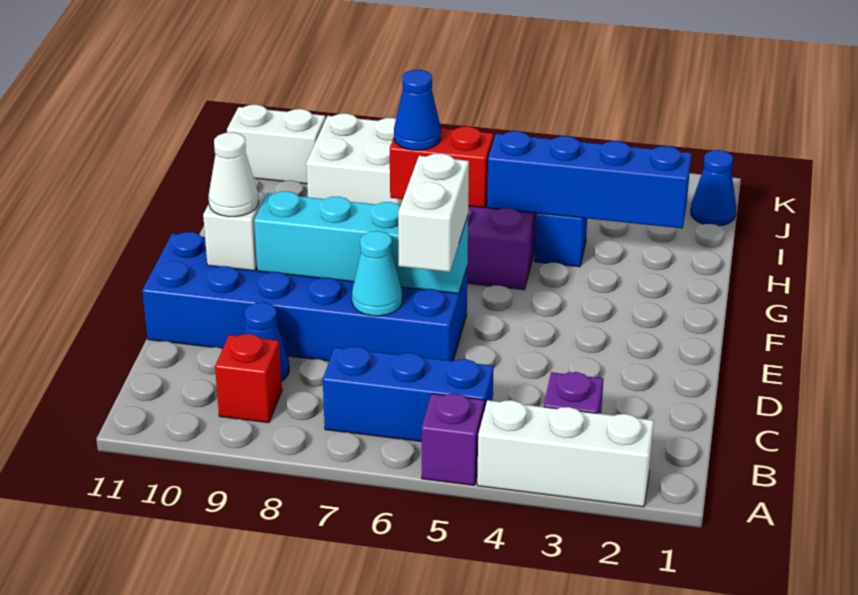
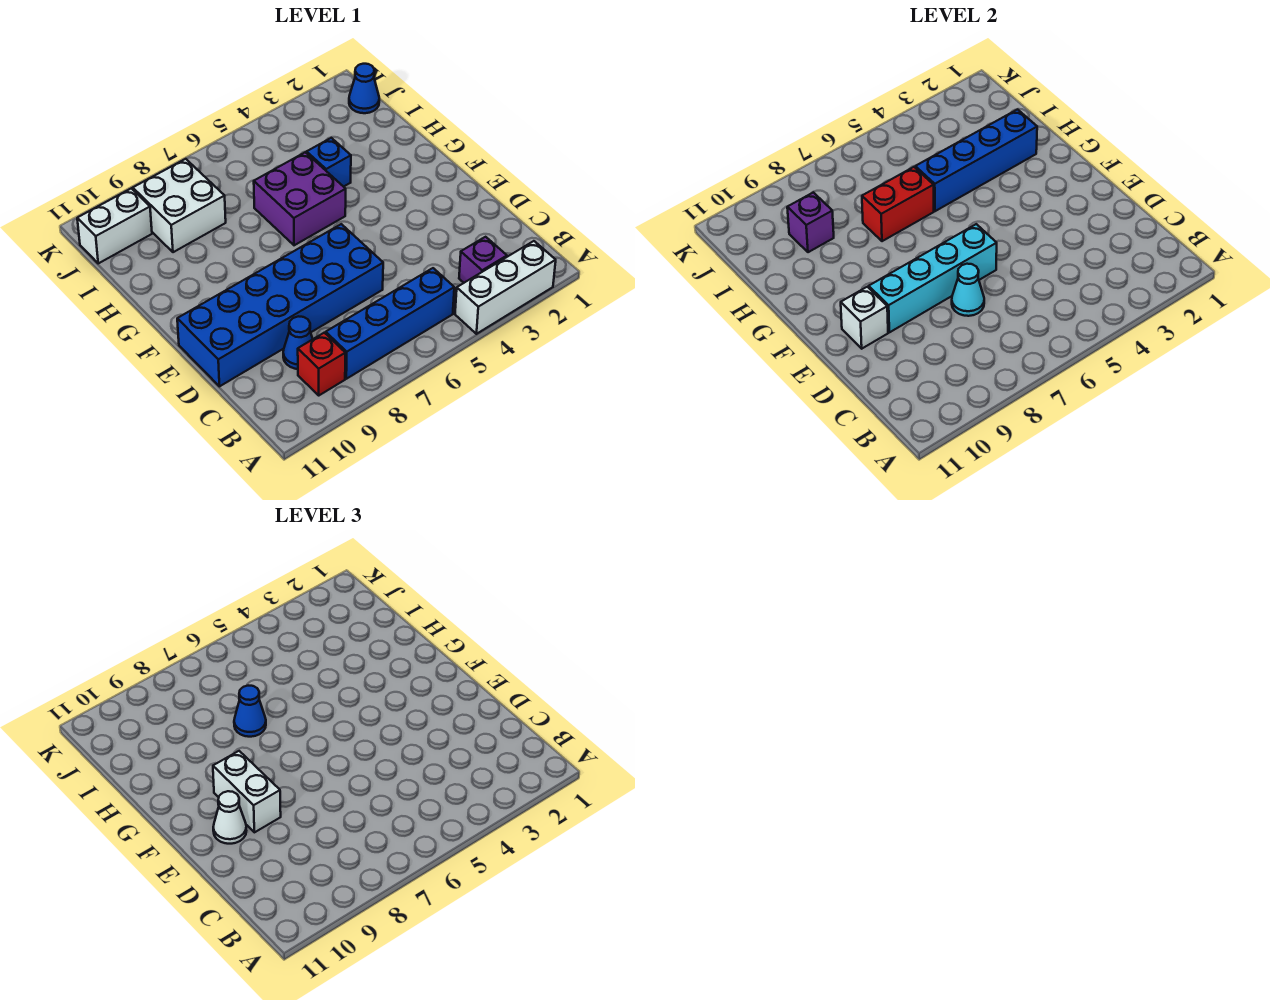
purple 1x1 brick [422,394,485,485] -> purple 1x1 brick moved to [787,192,834,252]
blue 1x3 brick [323,347,494,442] -> blue 1x4 brick [326,268,454,379]
white 1x2 brick [398,153,469,272] -> white 1x2 brick moved to [213,751,281,832]

